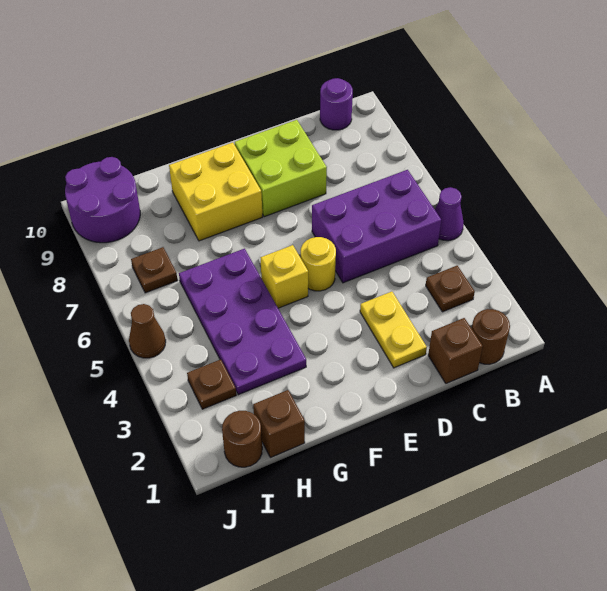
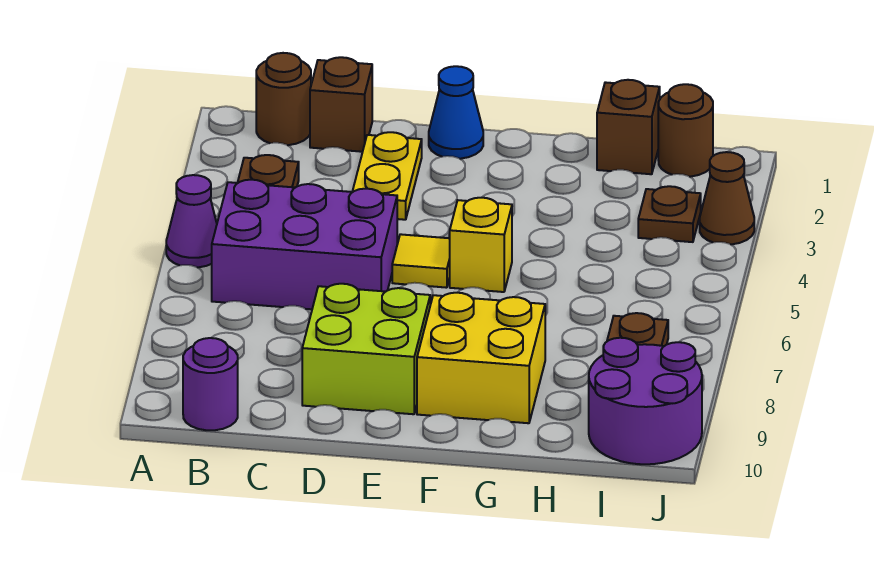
none -> blue 1x1 cone [429,66,483,159]
yellow 1x1 round brick [301,237,336,291] -> yellow 1x1 tile [392,234,450,288]
purple 2x4 plate [179,249,306,395] -> none
brown 1x1 cone [129,304,166,358] -> brown 1x1 cone moved to [700,152,754,244]

